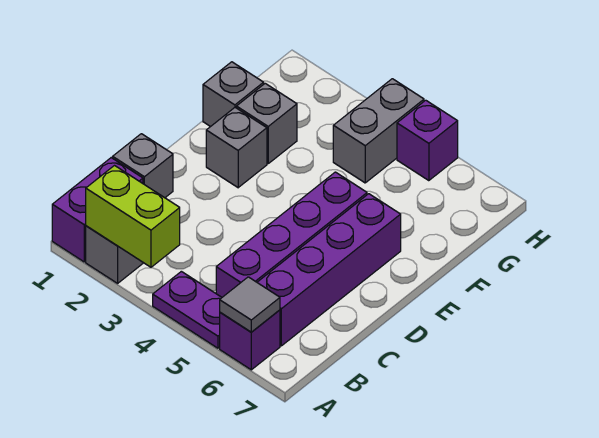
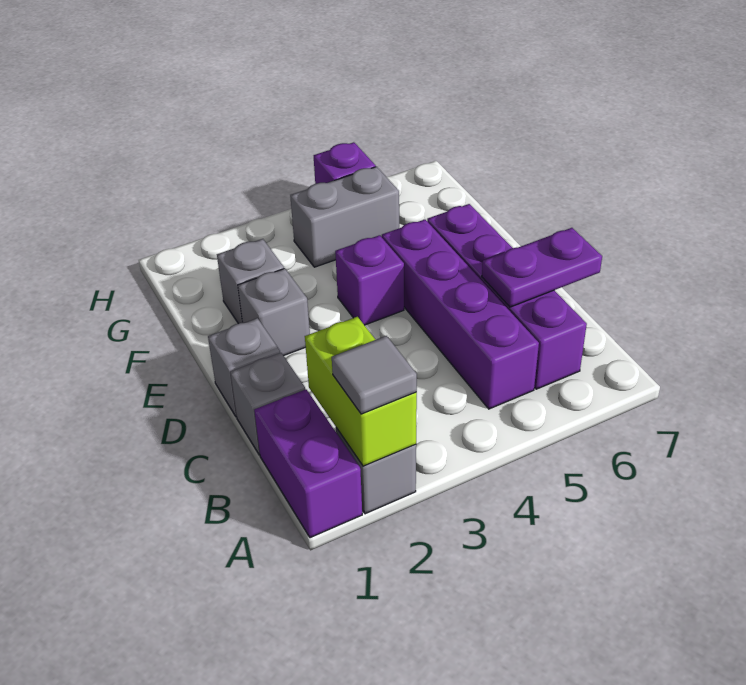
lime 1x2 brick [86,166,180,267] -> lime 1x2 brick turned to [305,317,417,466]
purple 1x2 plate [153,271,222,348] -> purple 1x2 plate moved to [482,228,602,307]
purple 1x1 brick [220,310,280,370] -> purple 1x1 brick moved to [335,235,404,325]
grey 1x1 tile [220,277,280,332] -> grey 1x1 tile moved to [332,336,417,414]
grey 1x1 brick [203,62,264,127] -> grey 1x1 brick moved to [208,318,280,417]
grey 1x2 brick [333,79,424,183] -> grey 1x2 brick turned to [290,167,399,267]

